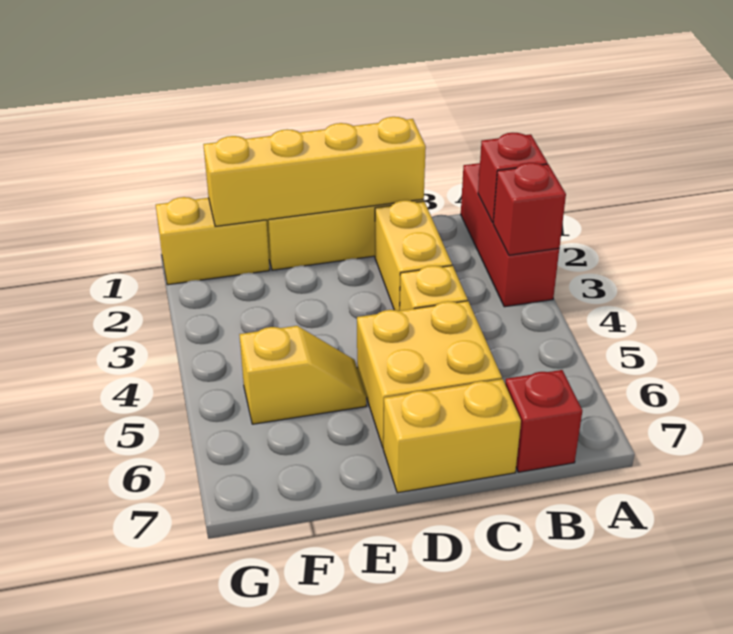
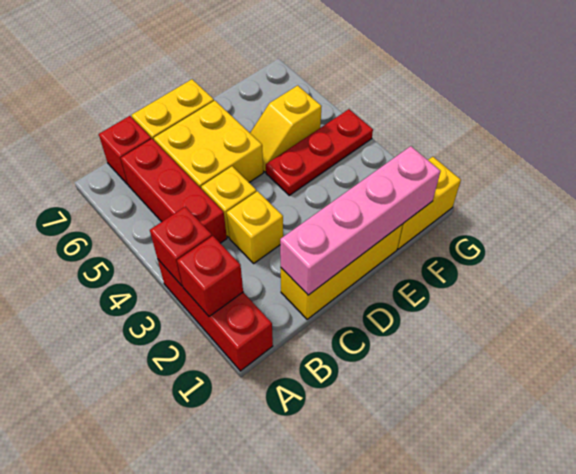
none -> red 1x3 brick [121,139,227,243]
yellow 1x4 brick [203,117,426,226] -> pink 1x4 brick [280,146,441,295]
yellow 1x2 brick [375,200,452,311] -> yellow 1x1 brick [227,191,283,263]
none -> red 1x3 plate [266,109,373,195]

